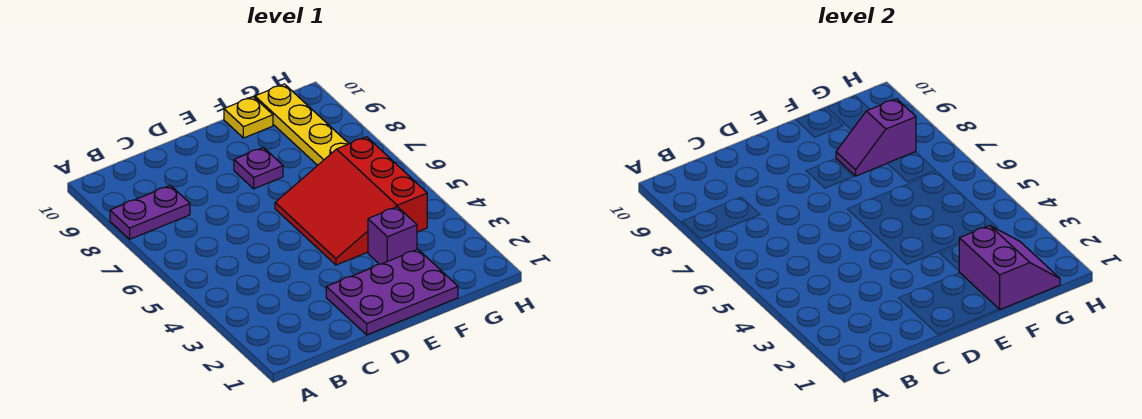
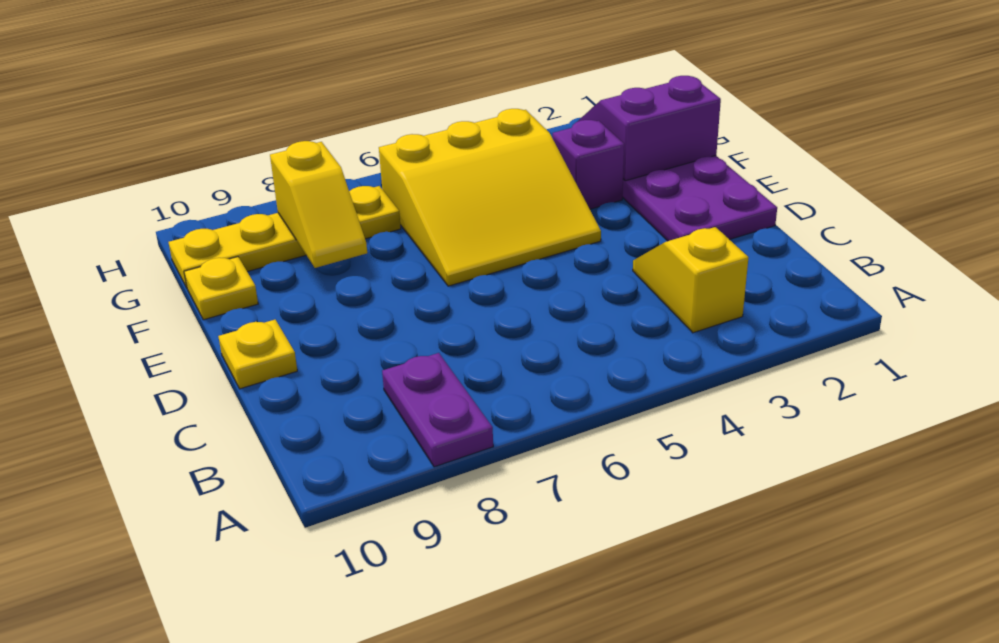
none -> yellow 1x2 slope [633,227,749,333]
none -> yellow 1x1 plate [218,320,297,389]
red 3x3 slope [275,137,427,265] -> yellow 3x3 slope [379,109,601,286]
purple 1x1 plate [234,148,283,189] -> none
purple 1x2 slope [836,99,916,176] -> yellow 1x2 slope [270,141,367,268]

